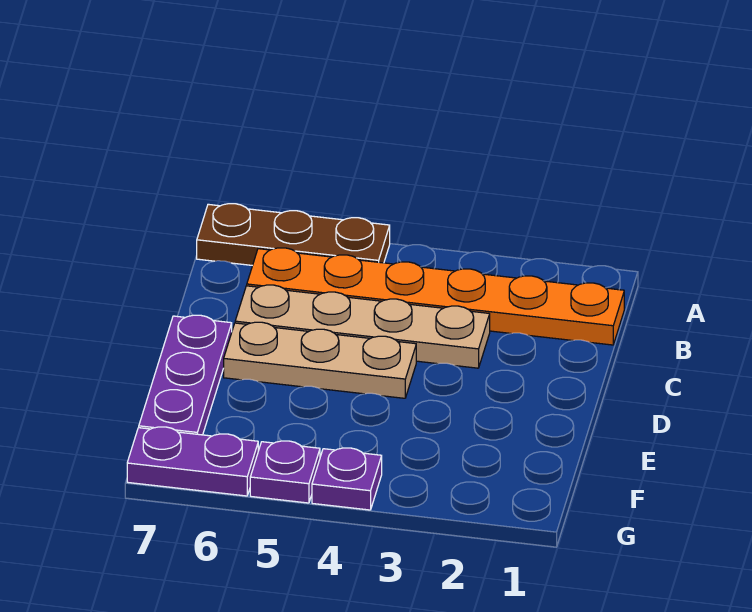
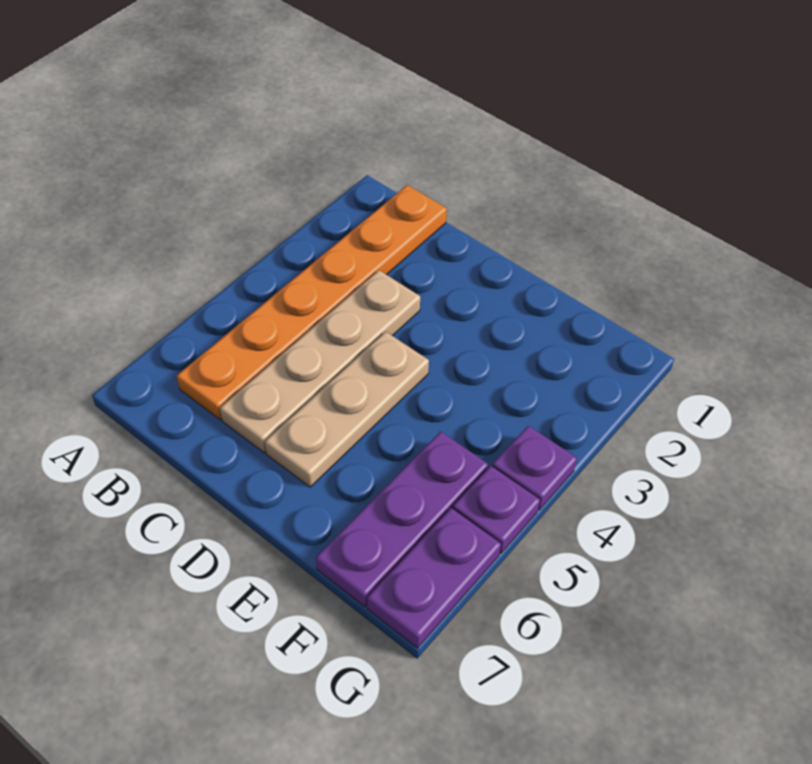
brown 1x3 plate [197,204,390,265] -> none
purple 1x3 plate [139,315,232,435] -> purple 1x3 plate turned to [316,431,488,607]

